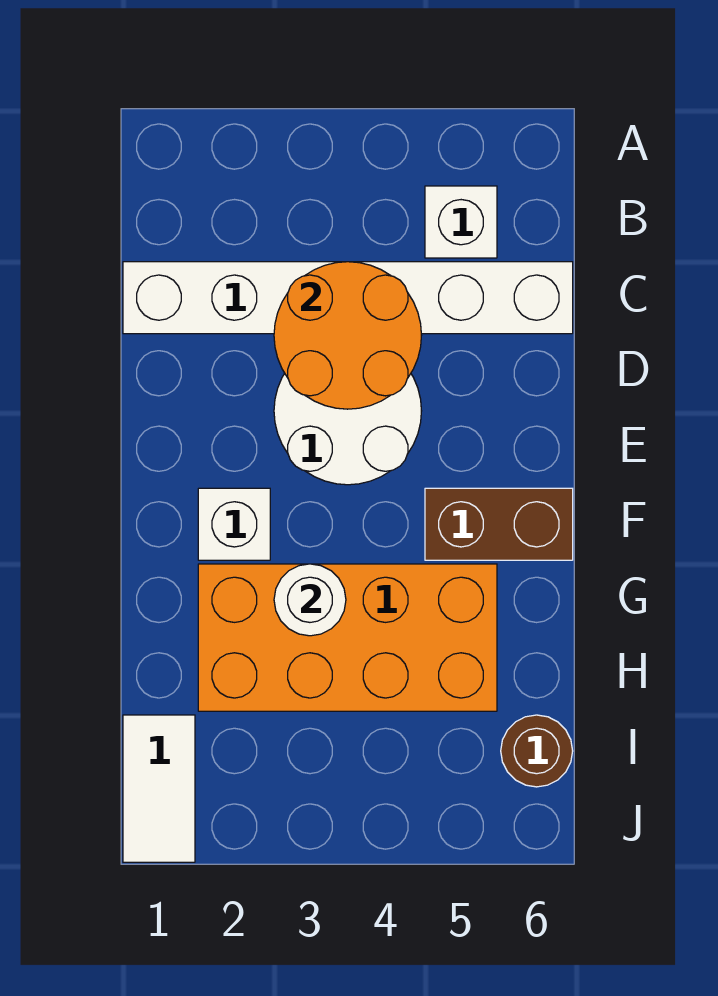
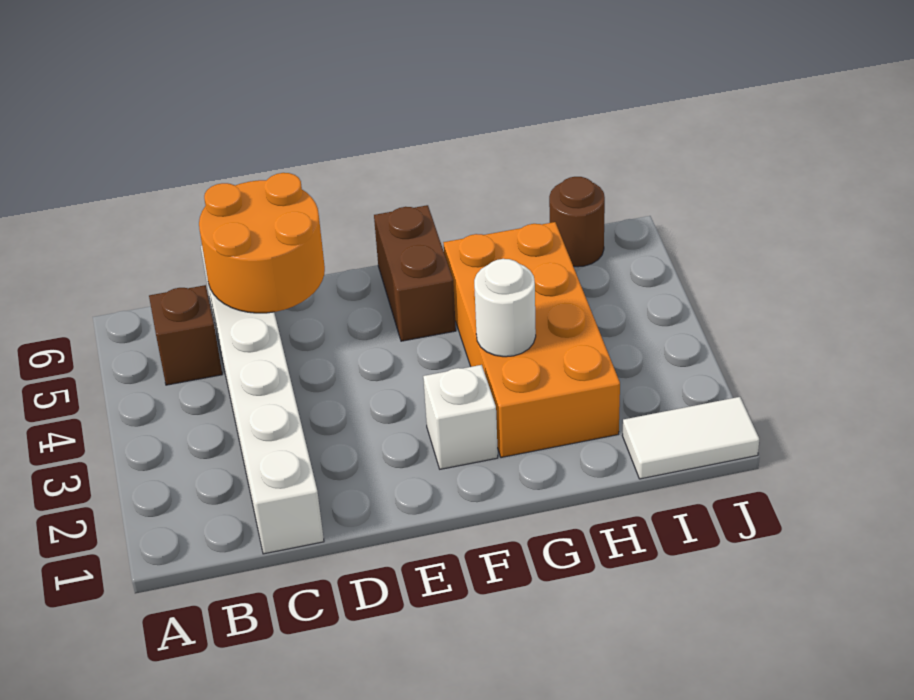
white 1x1 brick [425,186,497,258] -> brown 1x1 brick [149,285,222,385]
orange 2x2 round brick [274,262,421,409] -> orange 2x2 round brick moved to [199,173,325,313]
white 2x2 round brick [274,374,421,485] -> none

